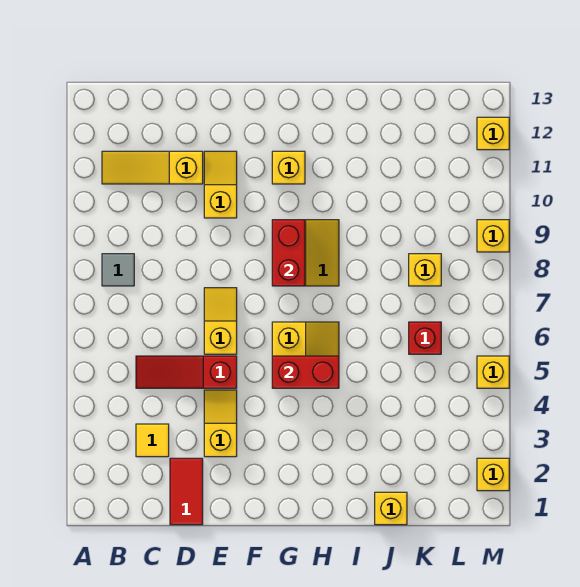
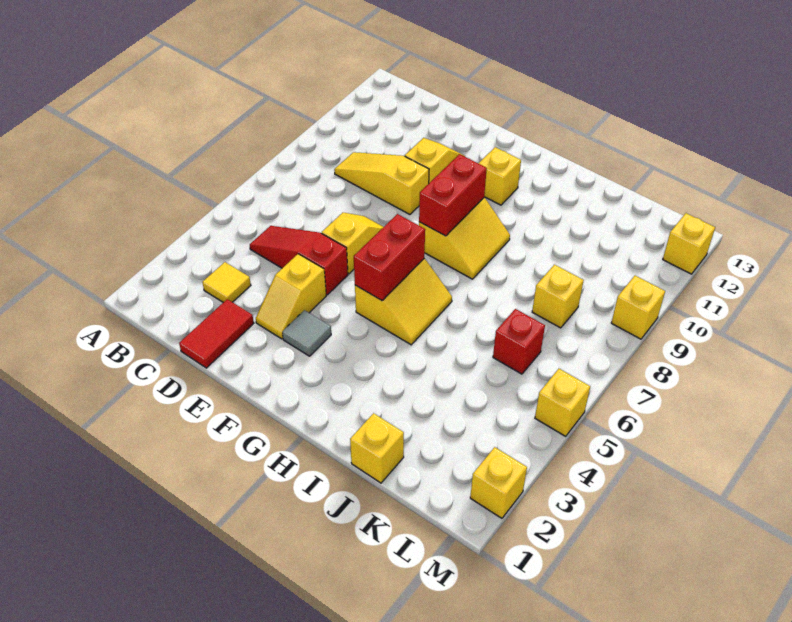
grey 1x1 tile [102,254,134,286] -> grey 1x1 tile moved to [282,310,331,356]
yellow 1x3 slope [102,151,203,184] -> yellow 1x3 slope moved to [334,152,429,214]
yellow 1x2 slope [204,390,237,457] -> yellow 1x2 slope turned to [256,254,326,339]
red 1x2 brick [272,356,339,388] -> red 1x2 brick turned to [354,214,425,300]

